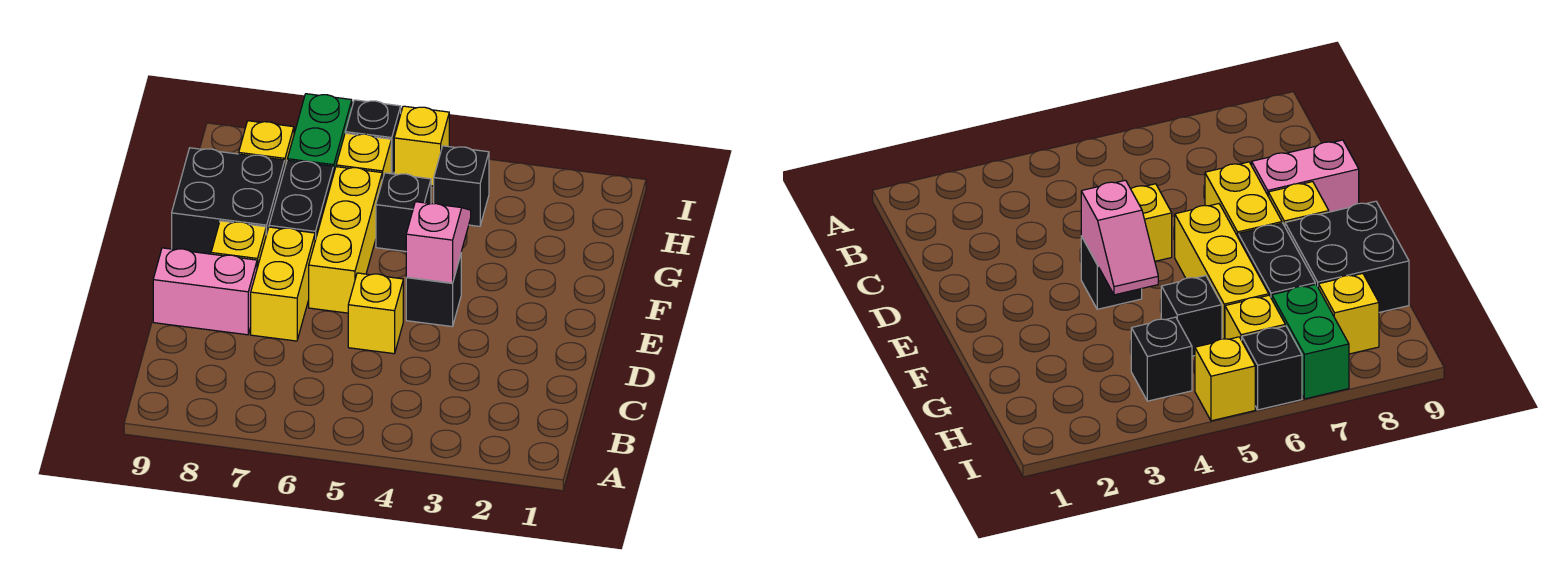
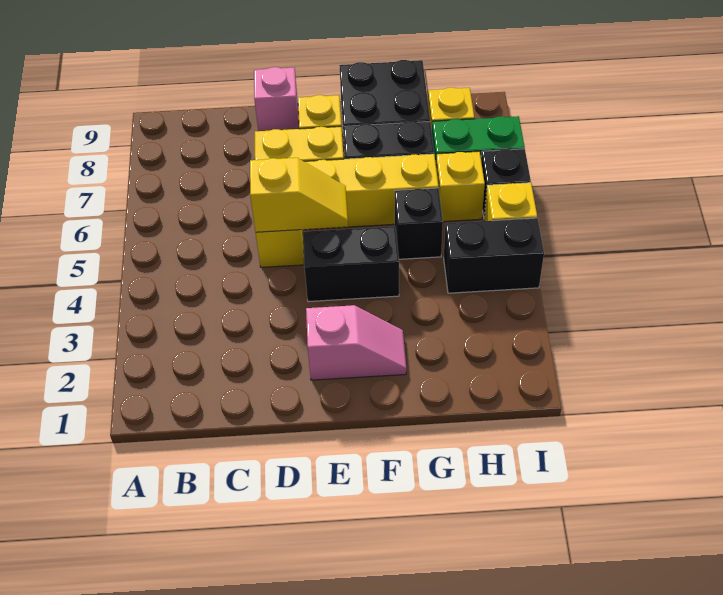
none -> yellow 1x2 slope [250,158,348,232]
pink 1x2 brick [153,248,257,335] -> pink 1x1 brick [254,67,299,131]
black 1x1 brick [406,255,461,326] -> black 1x2 brick [303,226,399,302]
pink 1x2 slope [406,202,471,283] -> pink 1x2 slope moved to [306,305,406,380]
black 1x1 brick [434,146,489,226] -> black 1x2 brick [444,218,544,293]

